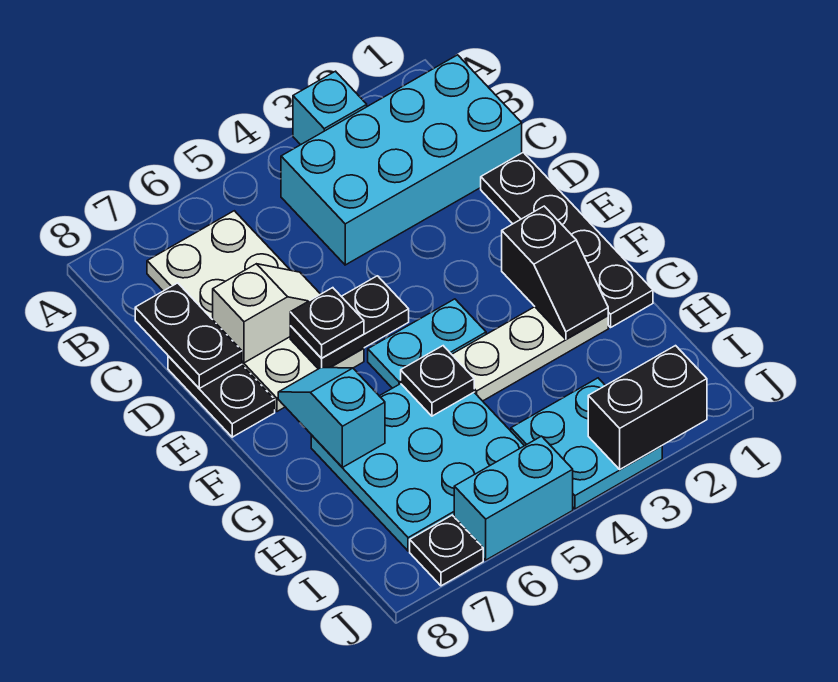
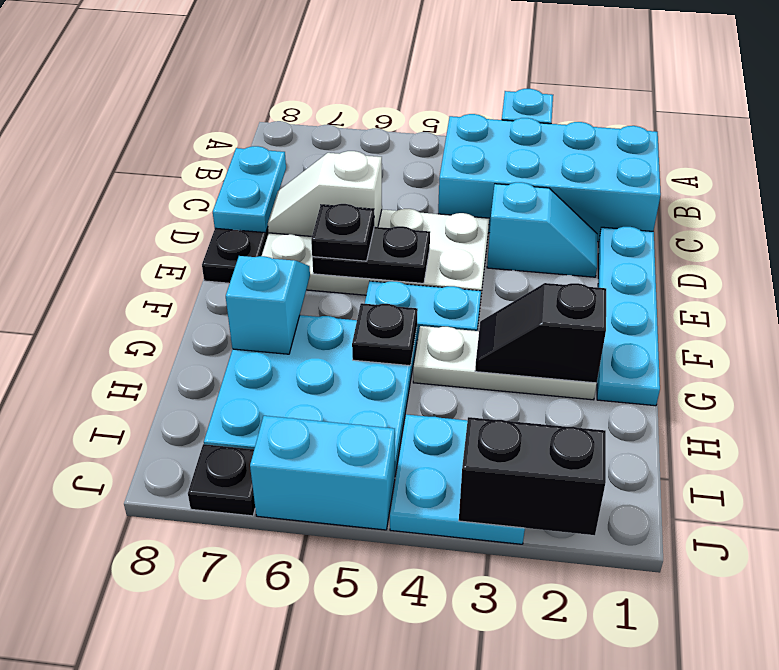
white 2x4 plate [147,211,364,411] -> white 2x4 plate turned to [262,209,489,302]
black 1x2 plate [135,283,242,388] -> cyan 1x2 plate [213,146,286,233]
black 1x4 plate [481,152,653,327] -> cyan 1x4 plate [597,227,660,406]
none -> cyan 1x2 slope [487,182,597,277]
white 1x2 slope [213,264,320,363] -> white 1x2 slope turned to [268,151,382,236]
black 1x2 slope [502,206,608,339] -> black 1x2 slope turned to [475,283,606,383]

